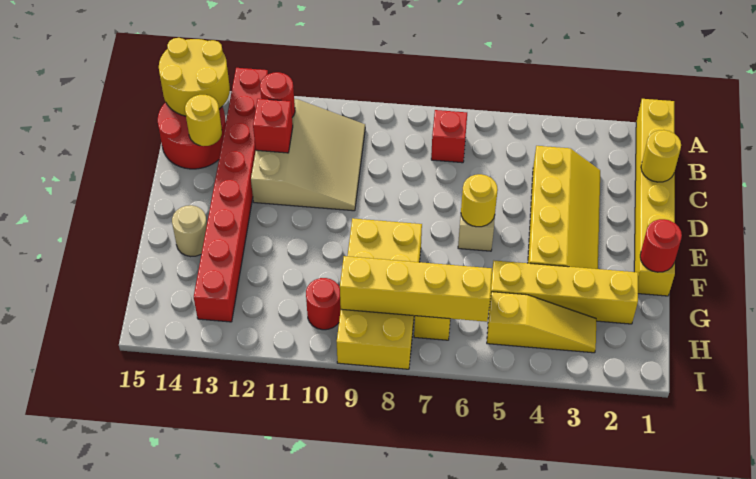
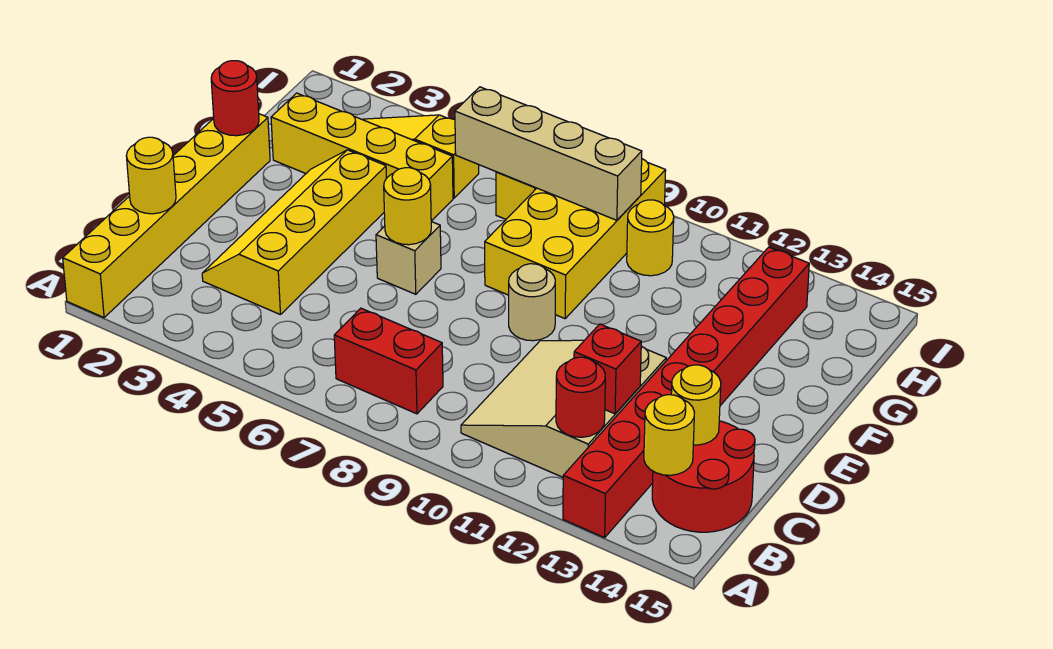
yellow 2x2 round brick [159,38,230,116] -> yellow 1x1 round brick [644,395,695,475]
red 1x1 brick [431,110,467,163] -> red 1x2 brick [334,308,443,414]
tan 1x1 round brick [172,205,207,257] -> tan 1x1 round brick moved to [509,264,555,341]
yellow 1x4 brick [340,256,492,322] -> tan 1x4 brick [455,87,642,220]
red 1x1 round brick [306,278,341,330] -> yellow 1x1 round brick [627,200,674,276]

